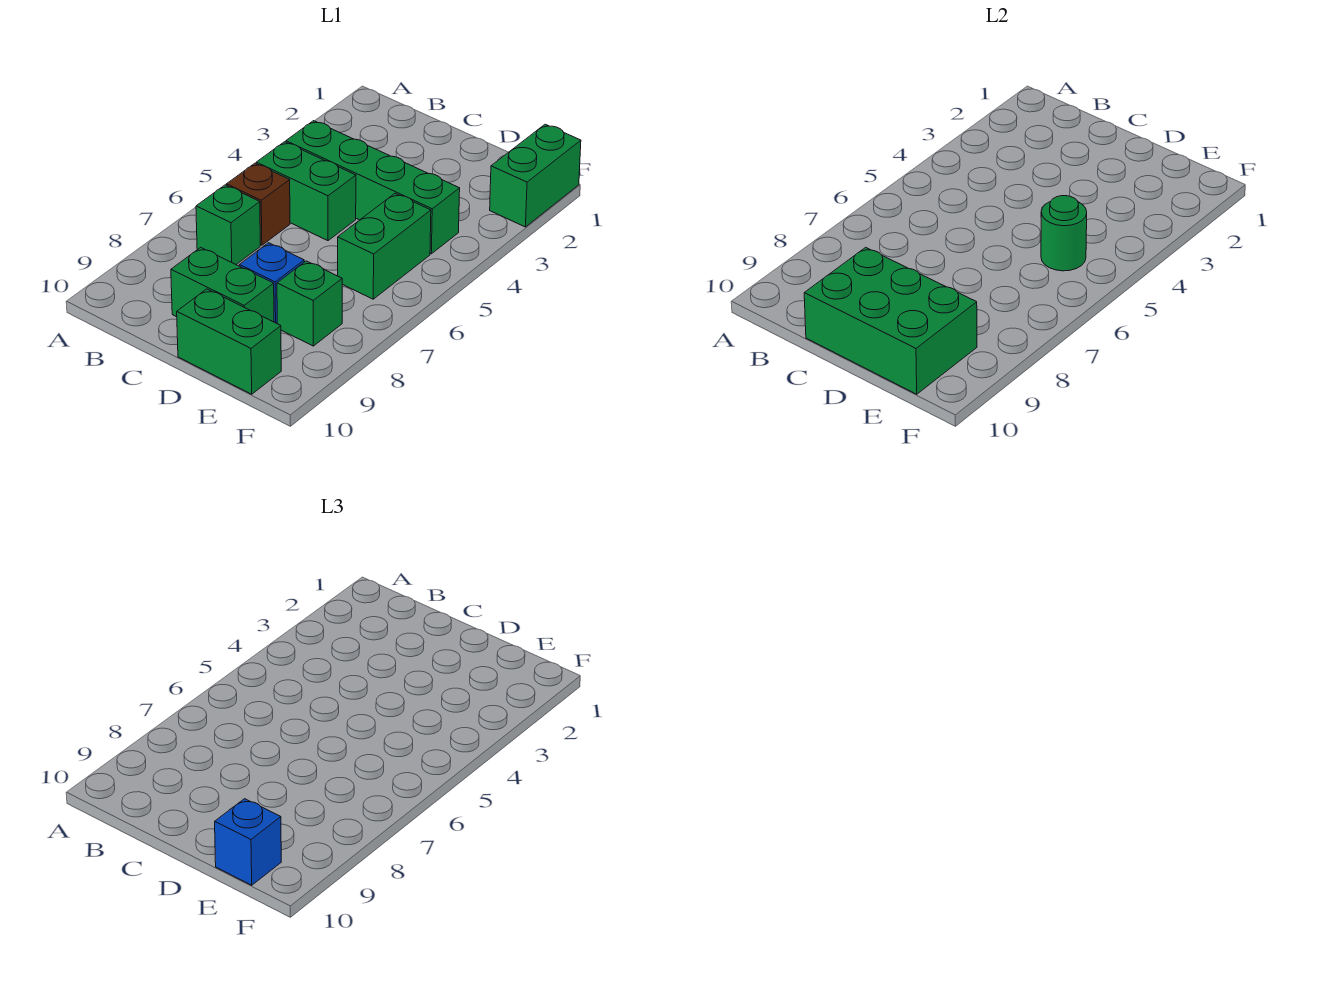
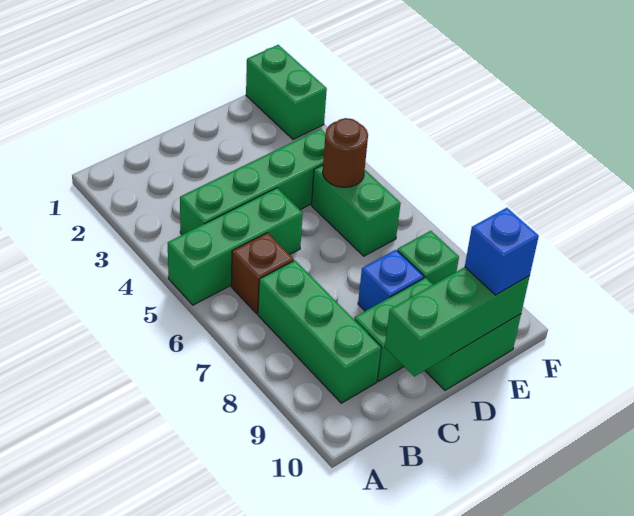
green 1x2 brick [256,142,356,241] -> green 1x3 brick [168,188,303,305]
green 1x1 brick [196,185,260,264] -> green 1x3 brick [258,261,381,403]
green 2x3 brick [804,247,977,394] -> green 1x3 brick [385,267,530,376]
green 1x1 round brick [1041,196,1087,271] -> brown 1x1 round brick [323,118,368,187]

